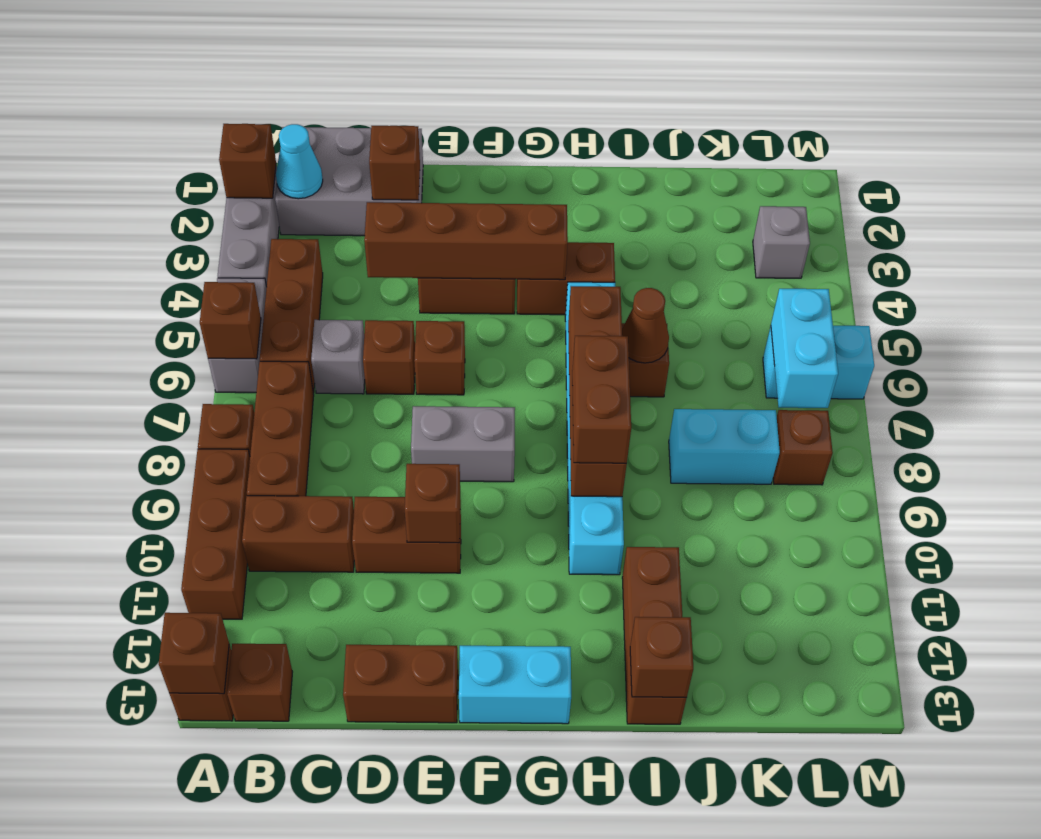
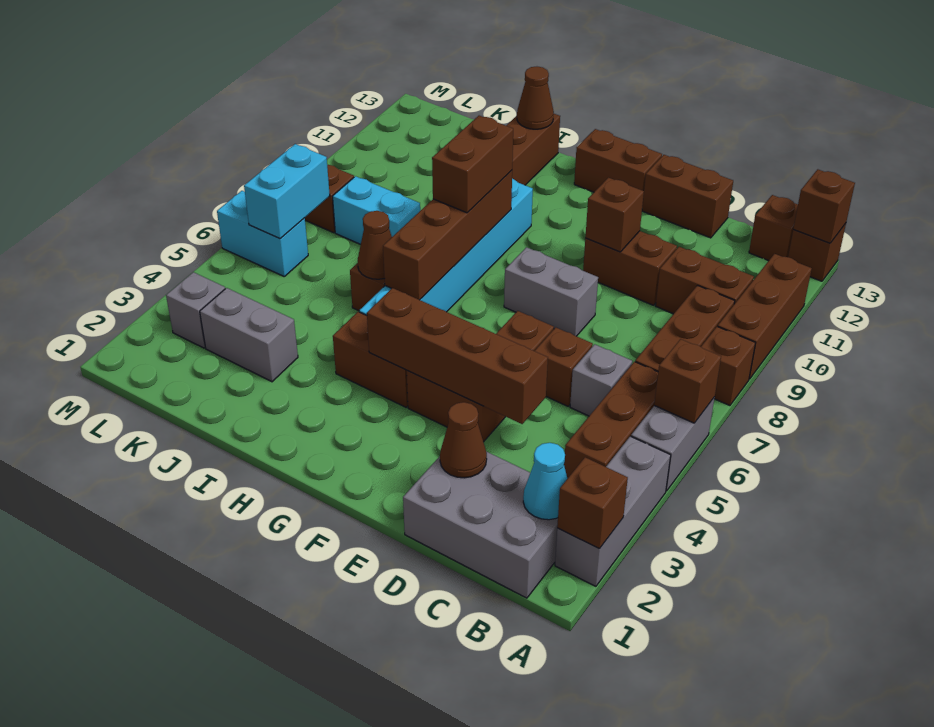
brown 1x1 brick [369,126,420,200] -> brown 1x1 cone [440,402,487,478]
cyan 1x2 brick [459,646,571,724] -> brown 1x2 brick [574,129,662,206]
brown 1x1 brick [630,617,693,697] -> brown 1x1 cone [517,67,554,129]
none -> grey 1x2 brick [200,288,298,382]

